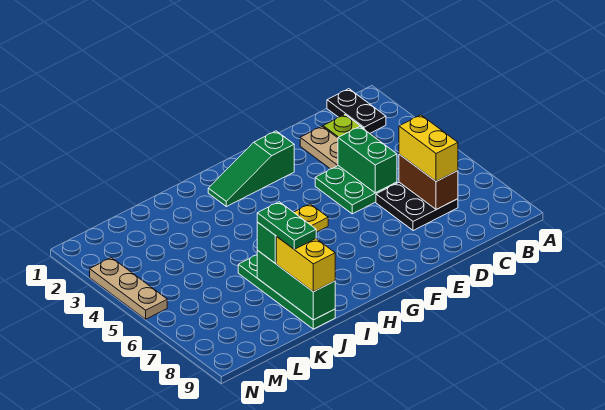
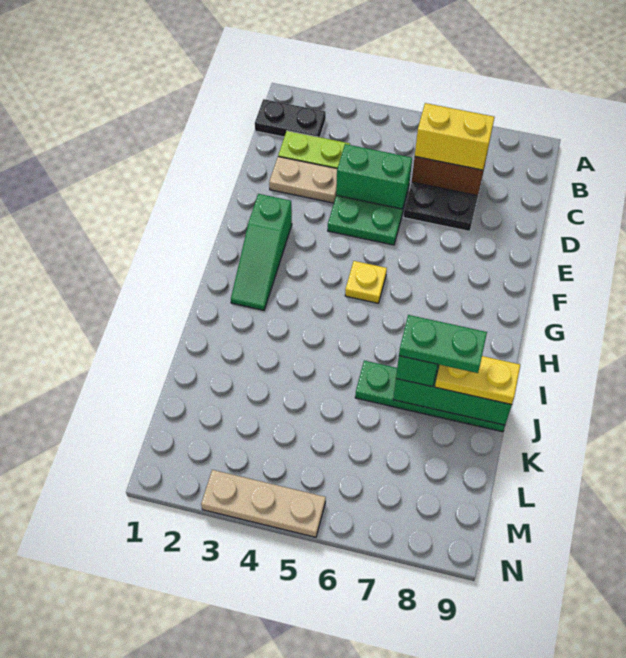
yellow 1x2 brick [276,237,335,292] -> yellow 1x2 plate [435,356,520,405]

